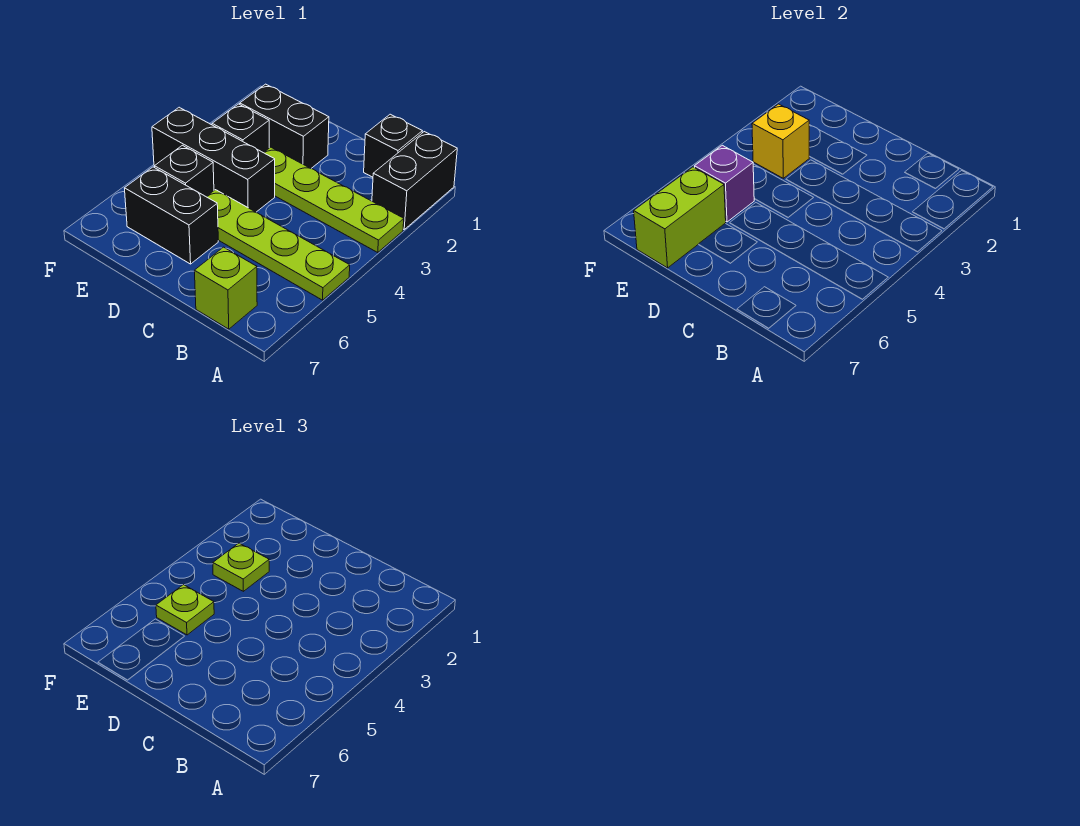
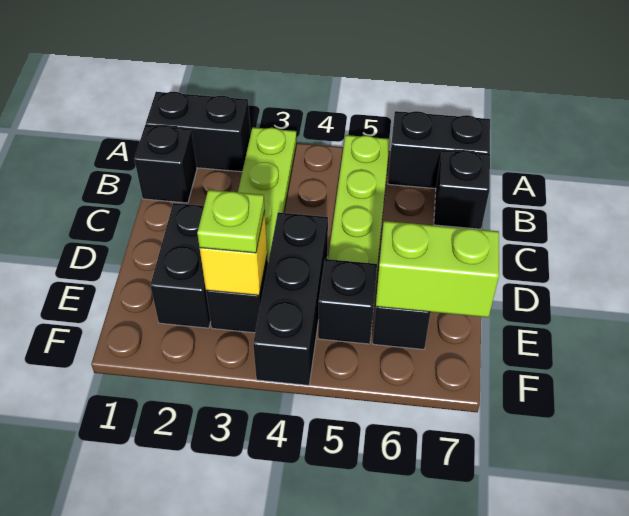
none -> black 1x2 brick [388,111,490,189]
lime 1x1 brick [194,247,257,329] -> black 1x1 brick [434,150,490,229]
purple 1x1 brick [695,145,754,222] -> none
lime 1x1 plate [156,585,214,635] -> none

